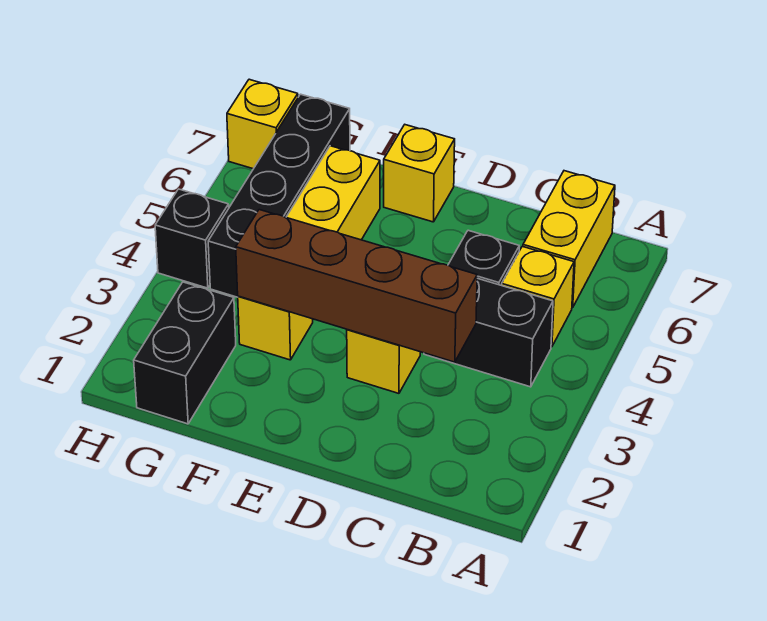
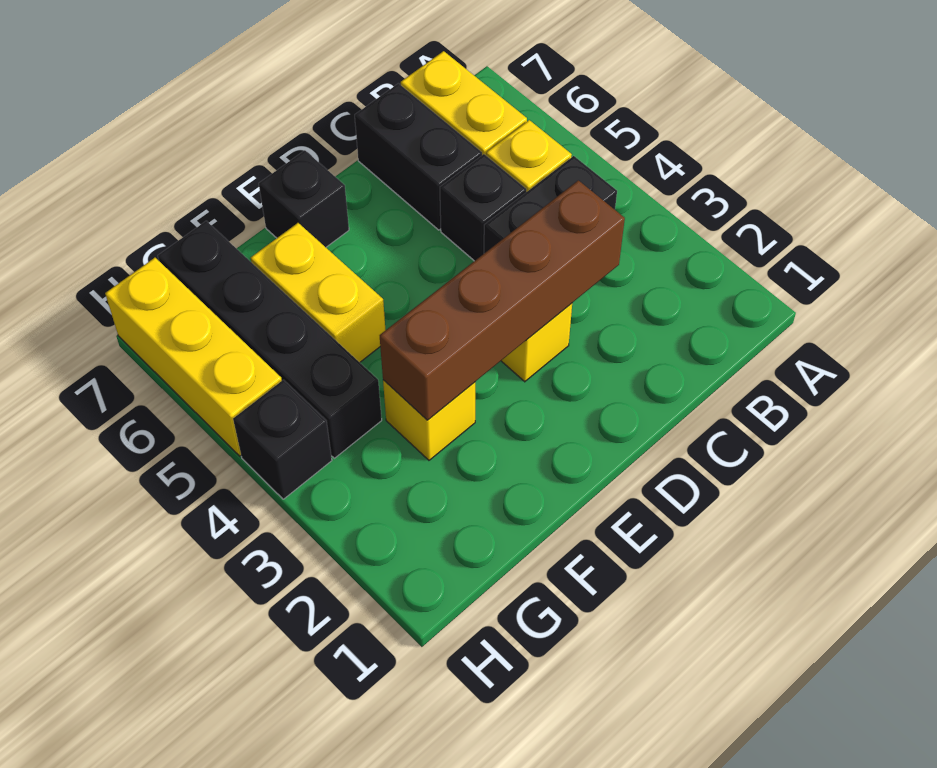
yellow 1x1 brick [384,125,455,222] -> black 1x1 brick [259,150,349,247]
black 1x2 brick [134,282,236,424] -> black 1x2 brick moved to [355,83,482,230]
yellow 1x1 brick [227,79,298,169] -> yellow 1x3 brick [105,258,282,456]

